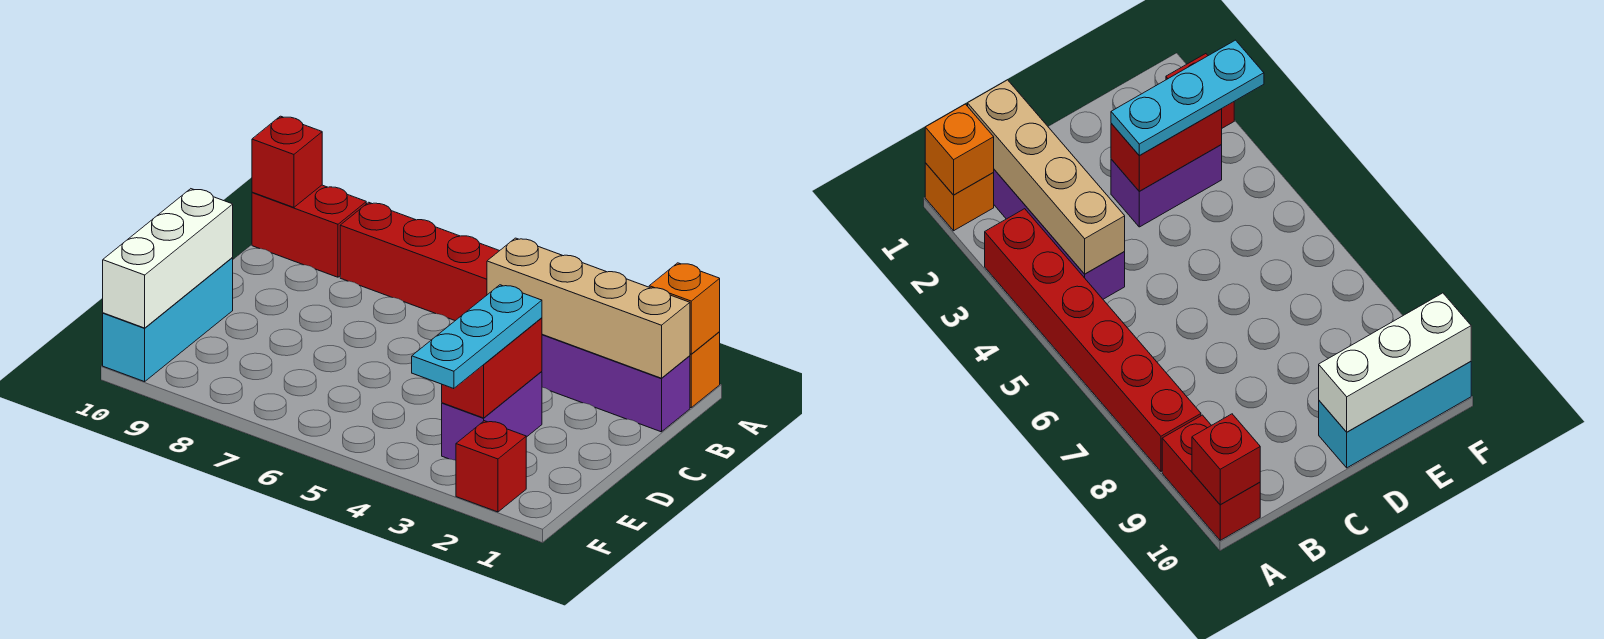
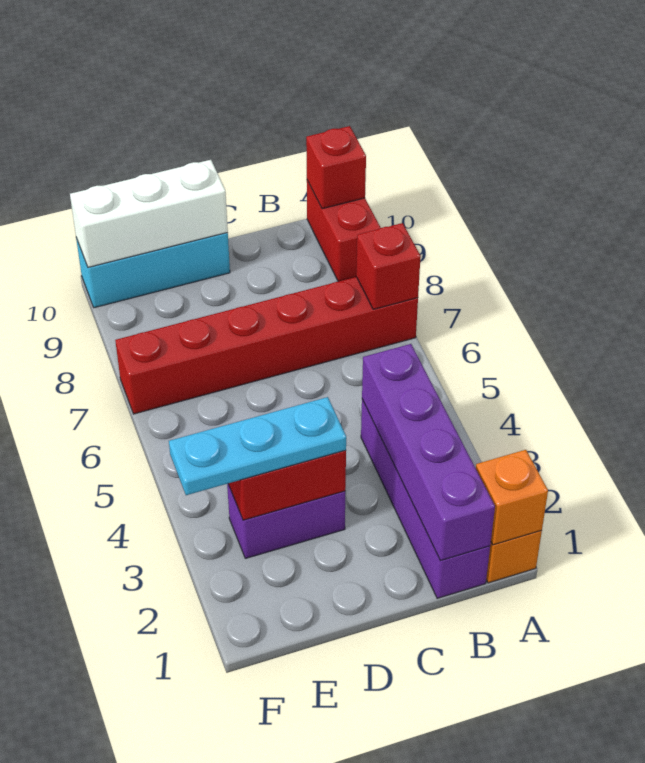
red 1x6 brick [340,202,499,321] -> red 1x6 brick turned to [115,277,418,414]
tan 1x4 brick [487,238,690,378] -> purple 1x4 brick [362,344,495,561]
red 1x1 brick [456,421,526,512] -> red 1x1 brick moved to [356,223,421,309]

